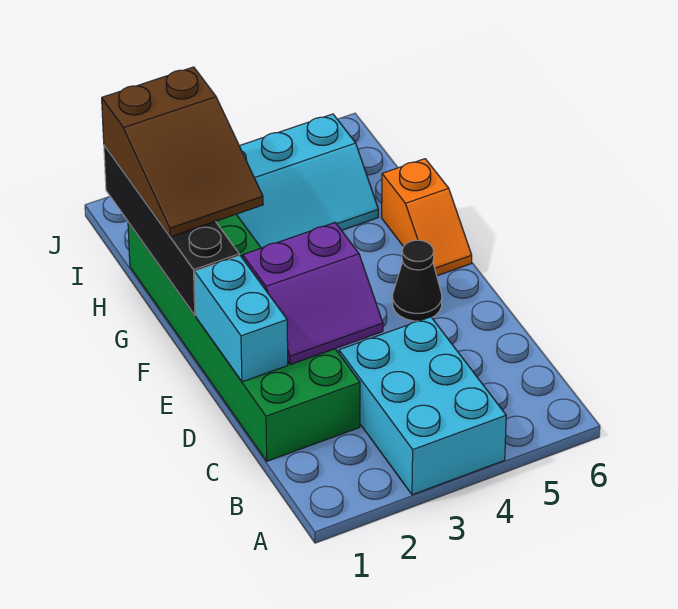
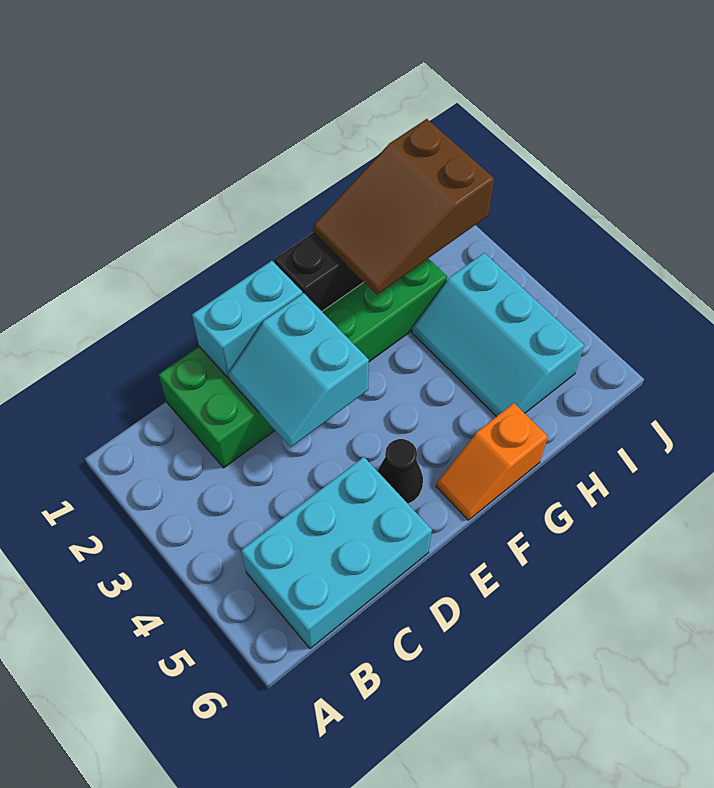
cyan 2x3 brick [339,317,506,495] -> cyan 2x3 brick moved to [241,457,432,649]
purple 2x2 slope [243,223,383,365] -> cyan 2x2 slope [228,293,369,447]

